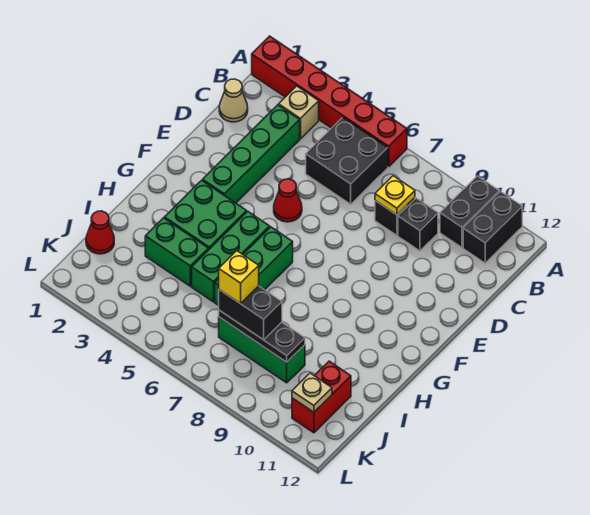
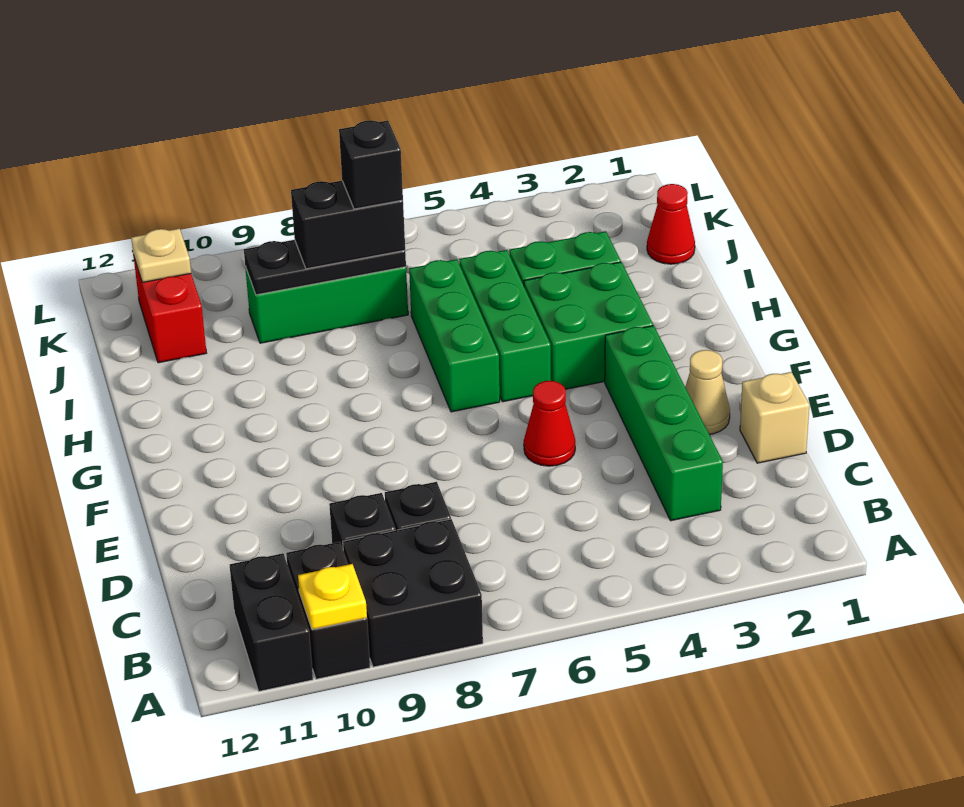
red 1x6 brick [252,36,407,167] -> none
tan 1x1 brick [279,86,319,139] -> tan 1x1 brick moved to [740,372,809,463]
black 2x2 brick [306,117,388,204] -> black 2x2 brick moved to [343,519,483,667]
tan 1x1 cone [219,79,248,122] -> tan 1x1 cone moved to [685,350,730,434]
yellow 1x1 plate [375,176,415,215] -> yellow 1x1 plate moved to [298,564,367,630]
yellow 1x1 brick [219,251,259,304] -> black 1x1 brick [339,120,403,209]

